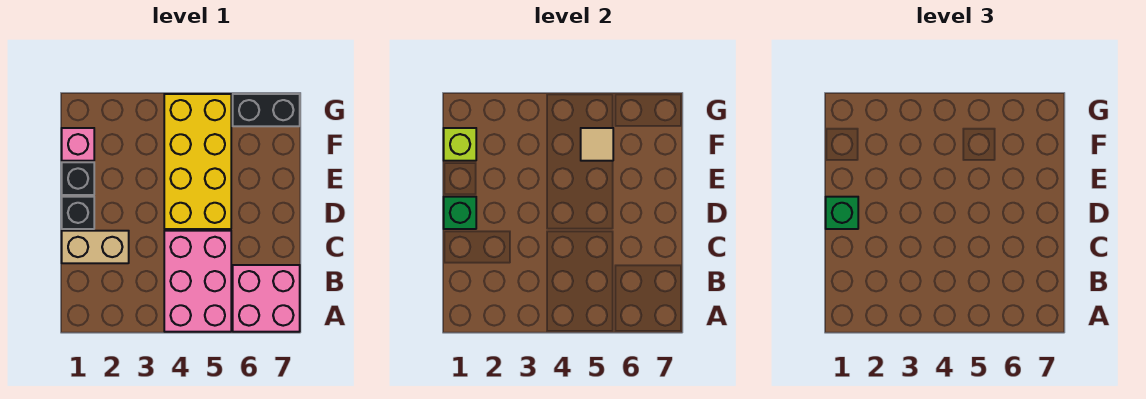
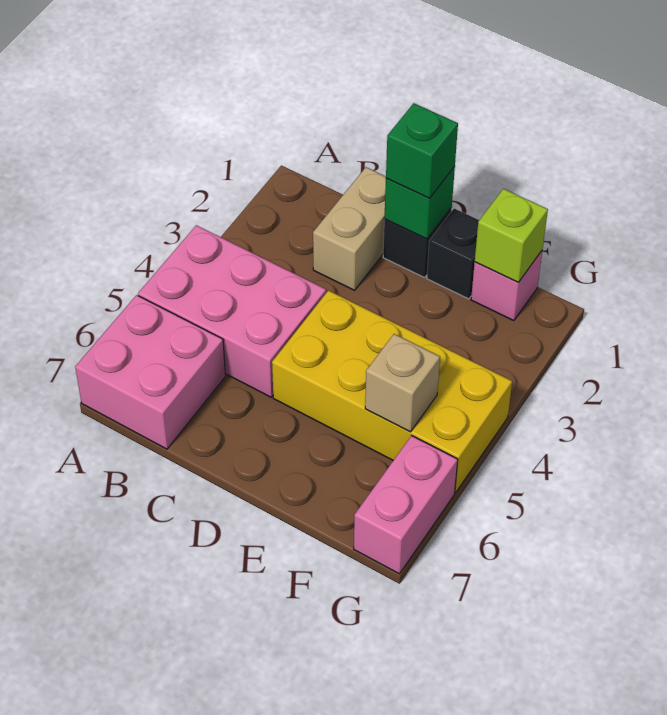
tan 1x1 tile [581,128,613,161] -> tan 1x1 brick [365,334,440,432]
black 1x2 brick [233,94,300,126] -> pink 1x2 brick [354,436,458,574]

